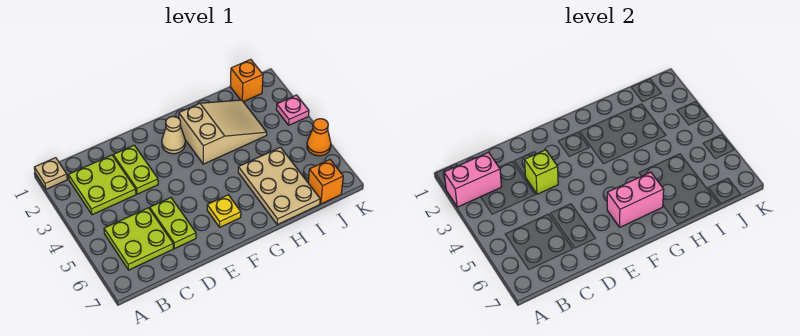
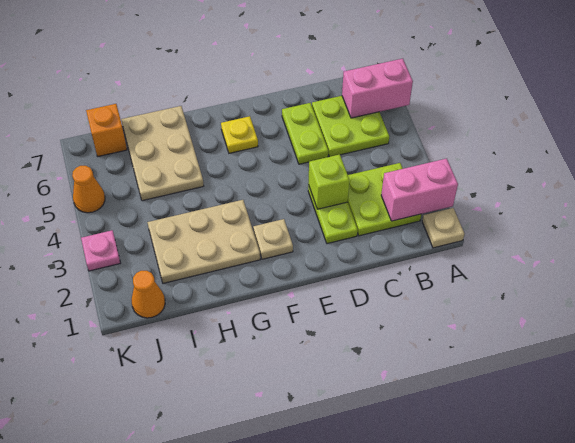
tan 1x1 cone [162,116,185,154] -> tan 1x1 plate [253,219,293,259]
pink 1x2 brick [607,172,664,227] -> pink 1x2 brick moved to [342,59,413,118]
tan 2x3 slope [179,100,267,164] -> tan 2x3 plate [147,200,260,283]
orange 1x1 brick [230,59,263,102] -> orange 1x1 cone [132,271,165,318]

